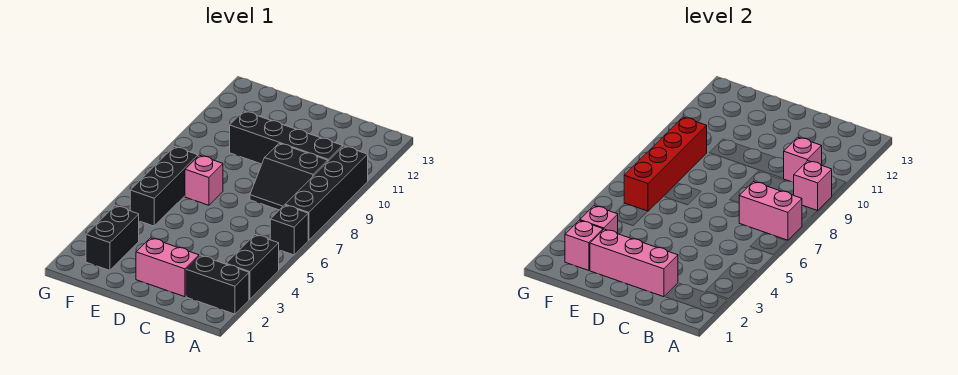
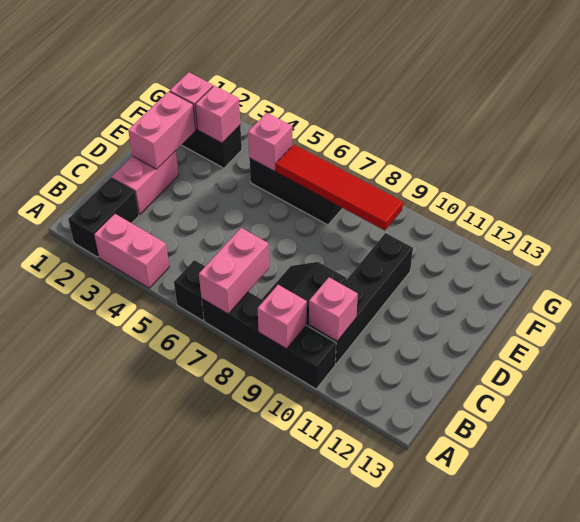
black 1x2 brick [226,235,279,299] -> pink 1x2 brick [94,214,169,288]
pink 1x3 brick [590,229,678,297] -> pink 1x2 brick [128,91,196,169]
pink 1x1 brick [185,155,223,205] -> pink 1x1 brick moved to [248,113,292,171]
red 1x4 brick [624,117,707,211] -> red 1x4 tile [276,144,403,230]

